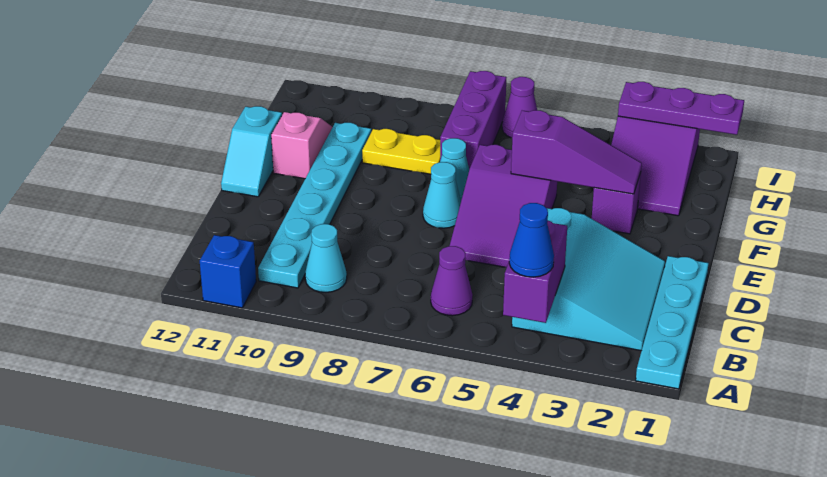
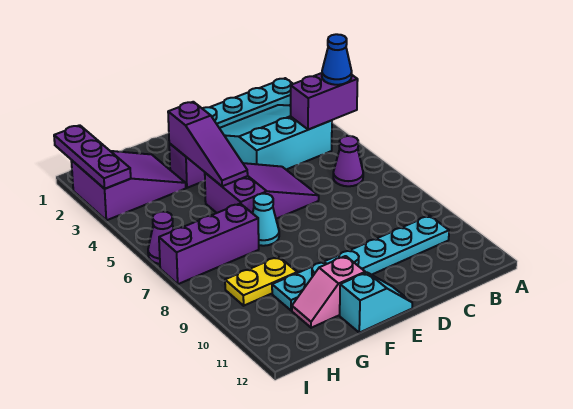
blue 1x1 brick [200,235,256,308] -> none
cyan 1x1 cone [305,224,347,292] -> none
cyan 1x1 cone [423,162,461,228] -> none
purple 1x3 slope [511,110,642,194] -> purple 1x3 slope turned to [168,102,248,186]
yellow 1x2 plate [362,129,440,174] -> yellow 1x2 plate turned to [225,257,297,306]

